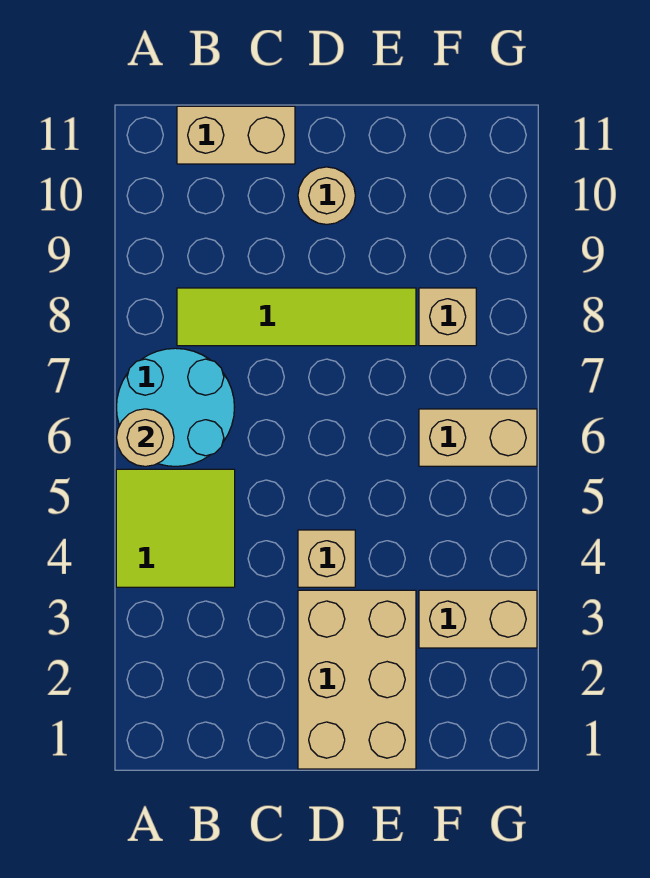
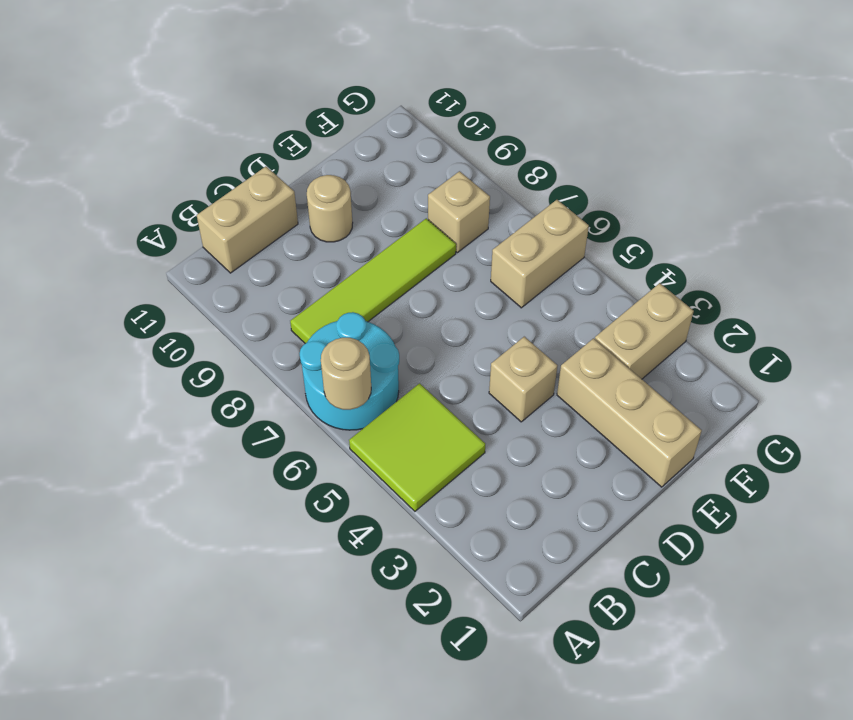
tan 2x3 brick [298,590,416,769] -> tan 1x3 brick [557,338,702,487]

